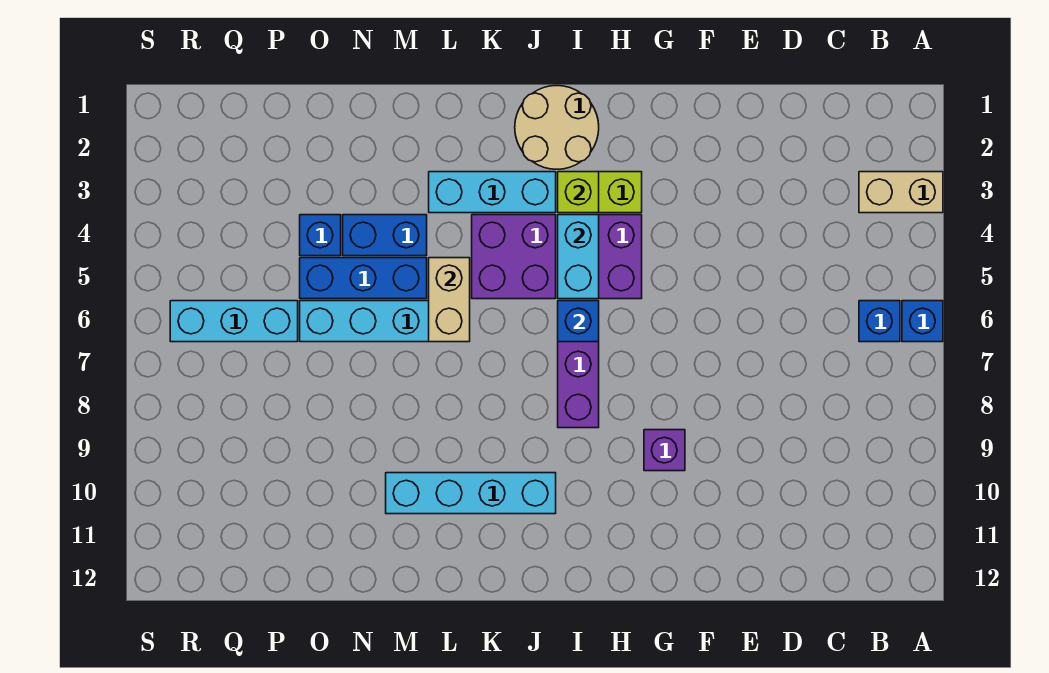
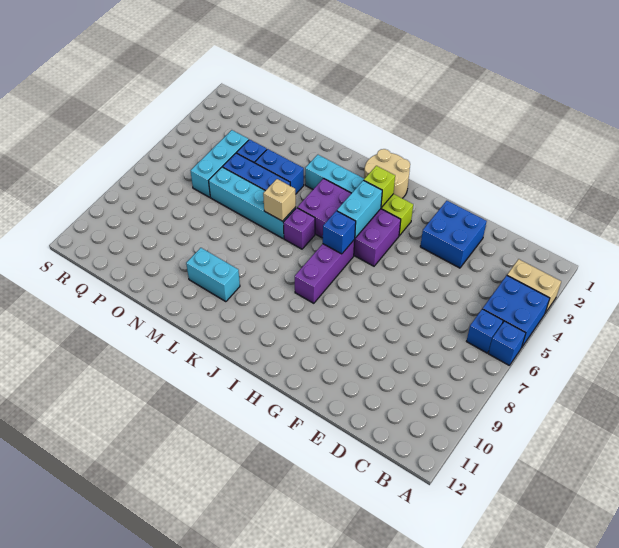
none -> blue 2x2 brick [483,276,550,347]
none -> blue 2x2 brick [420,201,487,268]
purple 1x1 brick [644,430,685,471] -> purple 1x1 brick moved to [283,208,315,249]
cyan 1x4 brick [386,473,556,514] -> cyan 1x2 brick [186,248,240,302]
tan 1x2 brick [429,258,470,342] -> tan 1x1 brick [263,179,296,221]
cyan 1x3 brick [170,301,298,342] -> cyan 1x3 brick turned to [191,130,249,197]

